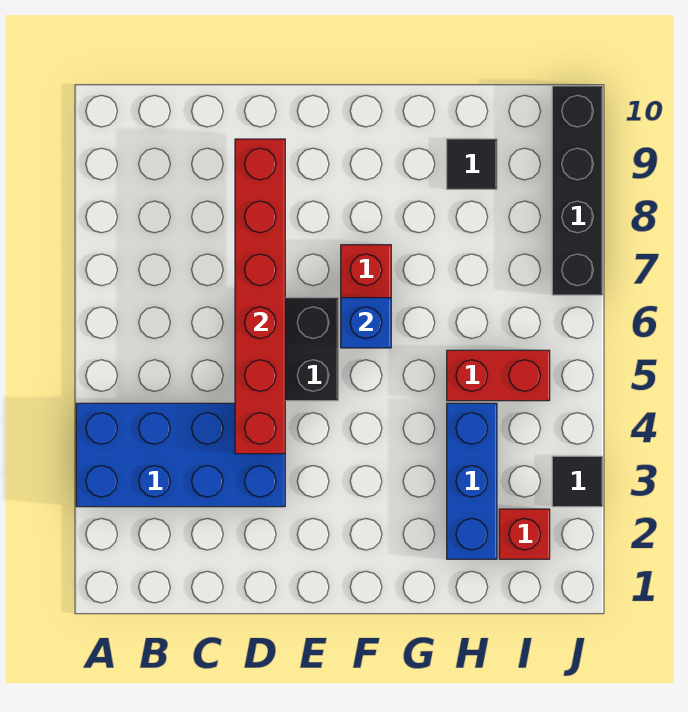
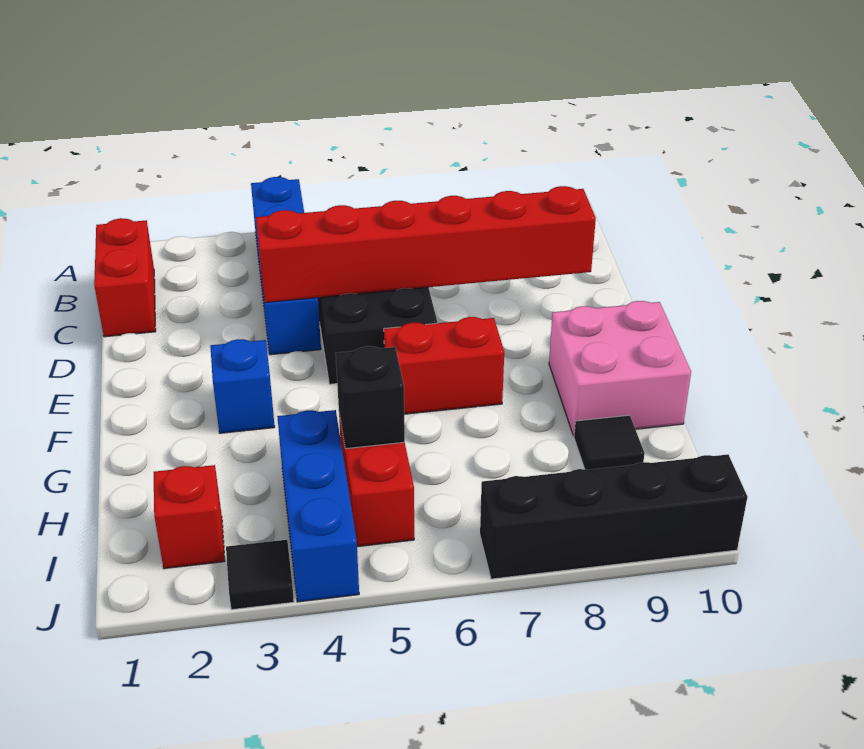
blue 2x4 brick [76,403,285,507] -> blue 1x4 brick [251,177,321,355]
none -> red 1x2 brick [94,218,156,337]
blue 1x1 brick [341,298,391,348] -> blue 1x1 brick moved to [210,339,275,433]
none -> pink 2x2 brick [549,301,691,436]
blue 1x3 brick [447,403,497,559] -> blue 1x3 brick turned to [277,410,359,602]
none -> black 1x1 brick [336,346,405,449]

